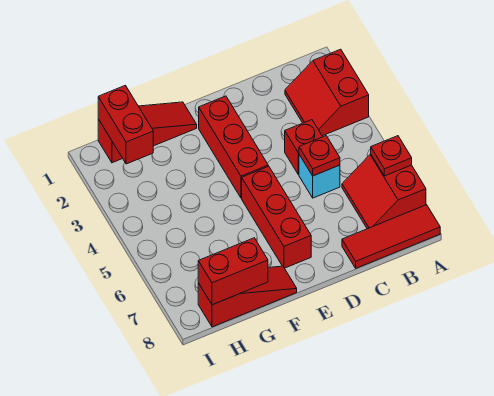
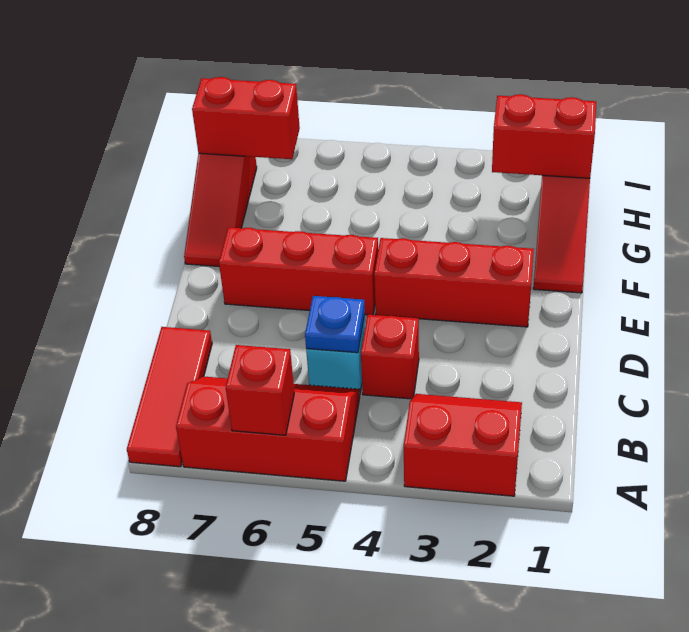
red 2x2 slope [342,154,426,229] -> red 2x3 slope [176,376,360,481]
red 1x1 plate [371,136,412,176] -> red 1x1 brick [226,345,294,435]
red 1x1 plate [299,136,340,176] -> blue 1x1 plate [305,296,365,353]
red 1x2 brick [198,238,268,305] -> red 1x2 brick turned to [192,77,300,159]

